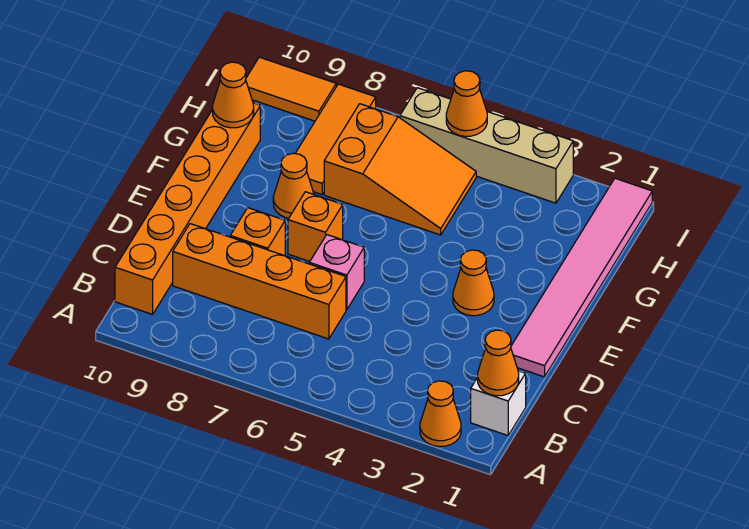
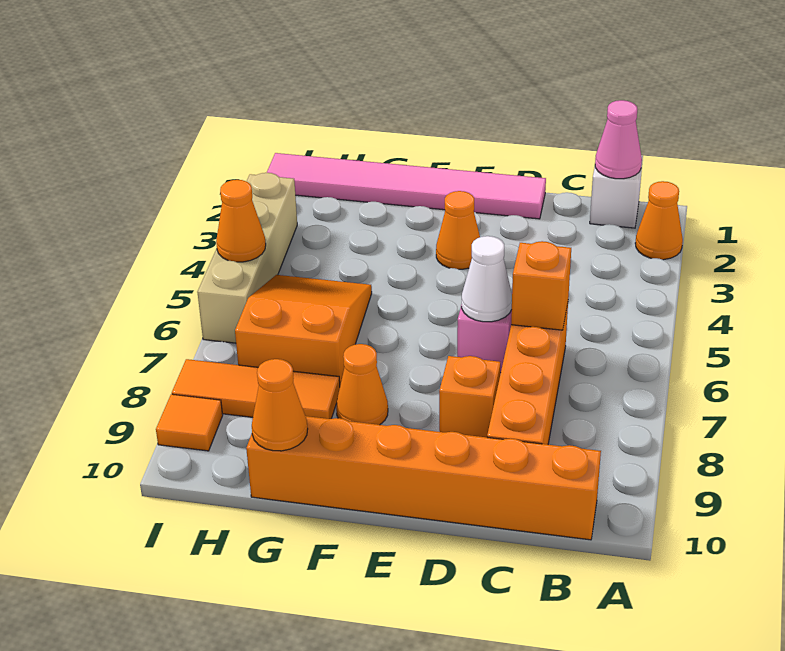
orange 1x1 cone [478,330,519,396] -> pink 1x1 cone [595,100,642,179]
none -> white 1x1 cone [462,236,512,322]
orange 1x1 brick [288,192,343,261] -> orange 1x1 brick moved to [511,241,571,330]
orange 1x2 tile [246,57,336,121] -> orange 1x1 tile [156,394,223,451]

